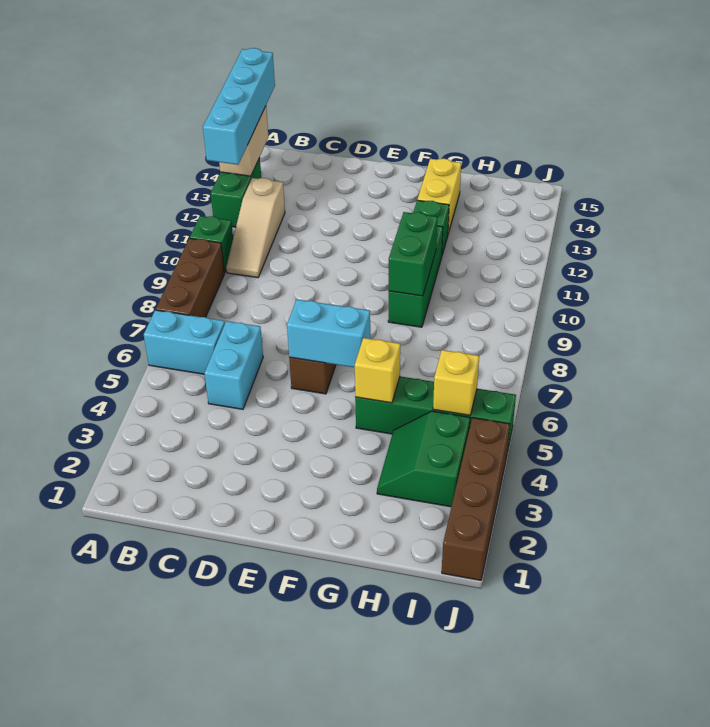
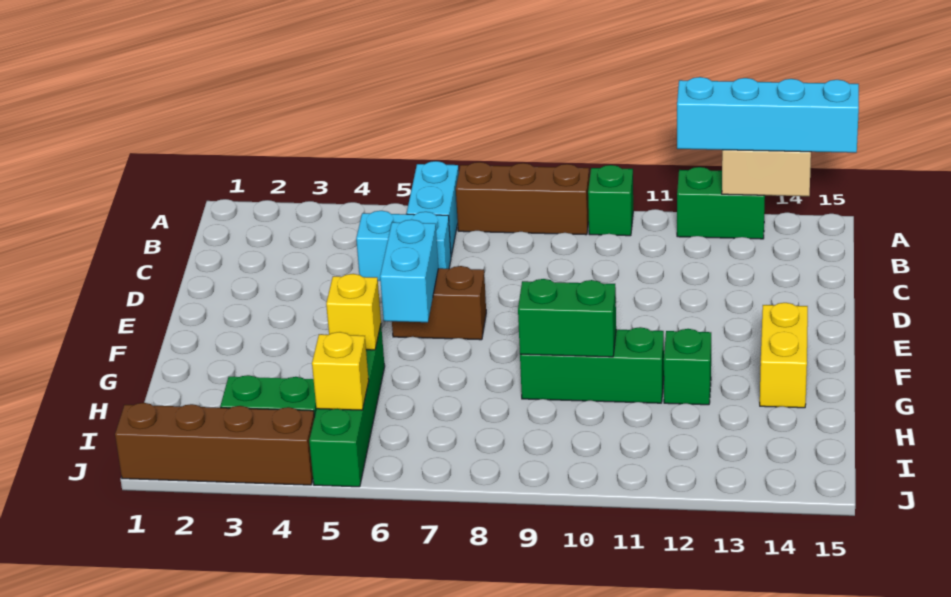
tan 1x3 slope [226,178,285,278] -> none
yellow 1x2 brick [417,159,461,233] -> yellow 1x2 brick turned to [760,303,808,408]

